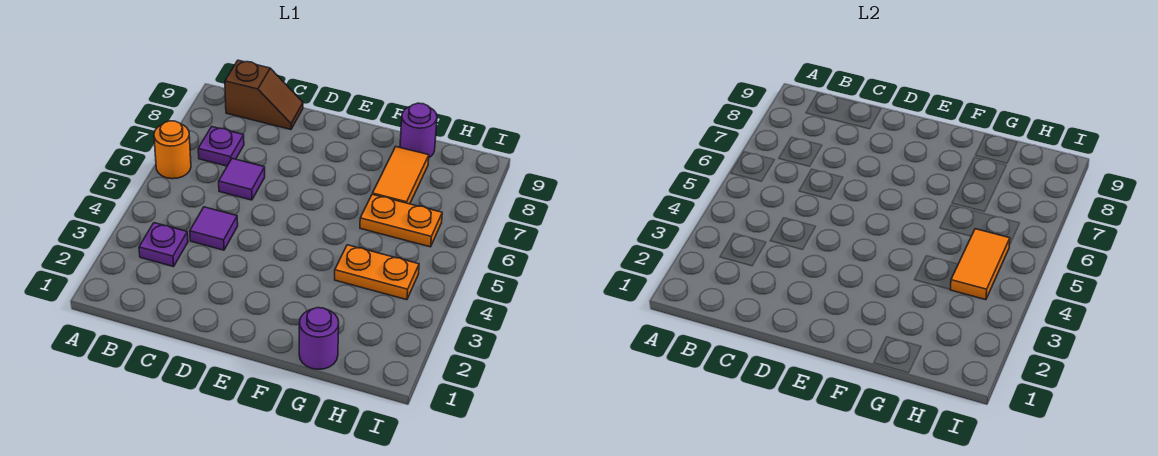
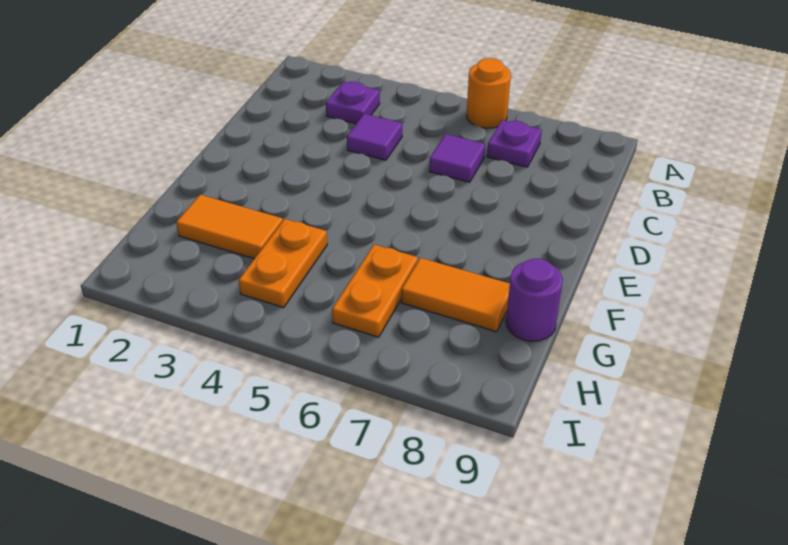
brown 1x2 slope [225,60,303,129] -> none
purple 1x1 round brick [299,308,339,369] -> none
orange 1x2 tile [950,229,1010,300] -> orange 1x2 tile moved to [176,195,283,259]

